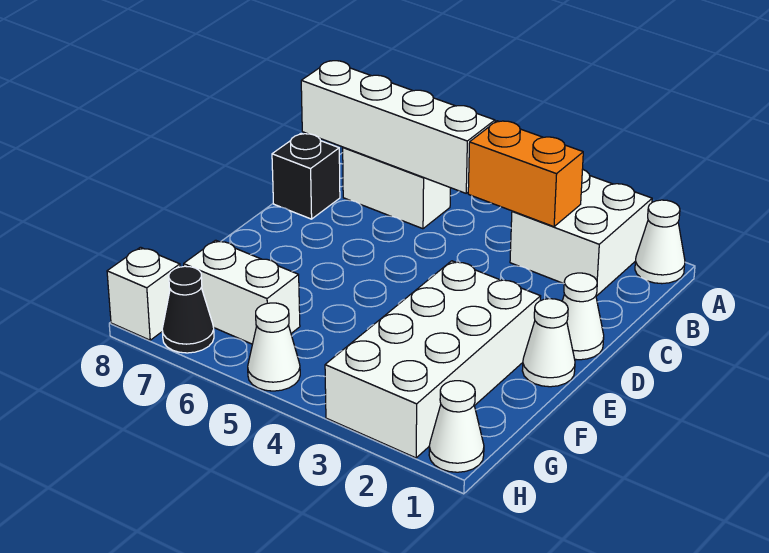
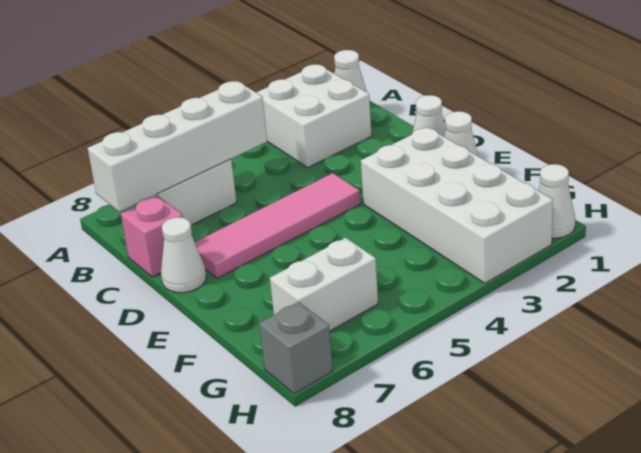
orange 1x2 brick [468,121,583,227] -> none
black 1x1 brick [272,133,340,219] -> pink 1x1 brick [121,196,183,277]
none -> pink 1x4 tile [195,173,360,278]
white 1x1 cone [248,303,300,391] -> white 1x1 cone moved to [161,217,206,293]
black 1x1 cone [162,266,214,353] -> none
white 1x1 brick [107,247,180,340] -> grey 1x1 brick [259,302,333,394]

